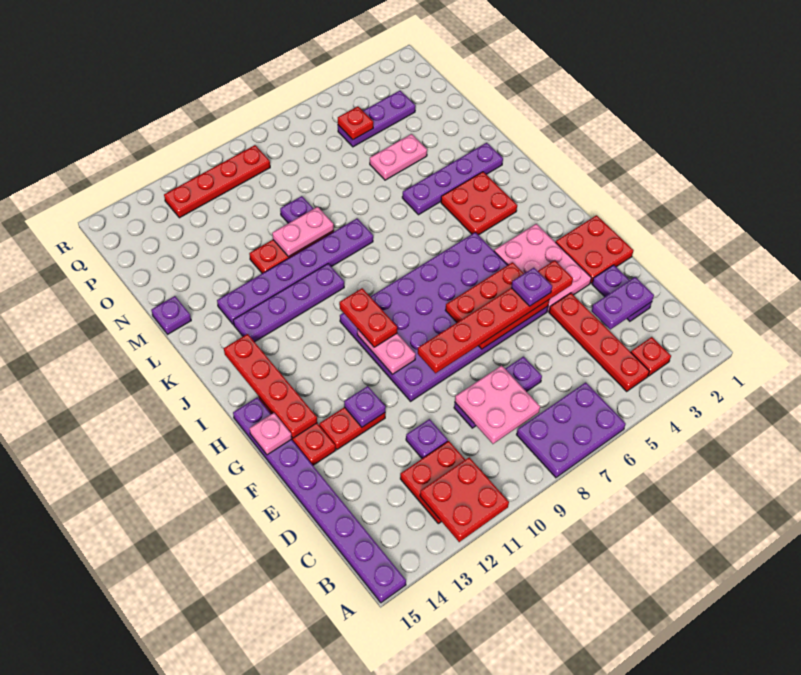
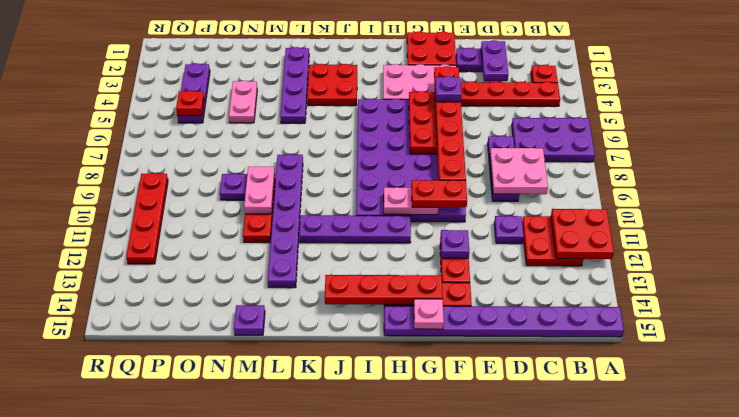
purple 2x3 plate [517,382,626,478] -> purple 2x3 plate turned to [512,117,595,162]
red 1x2 plate [339,288,397,347] -> red 1x2 plate moved to [411,180,467,208]
purple 1x4 plate [233,264,344,342] -> purple 1x4 plate turned to [299,215,411,243]

